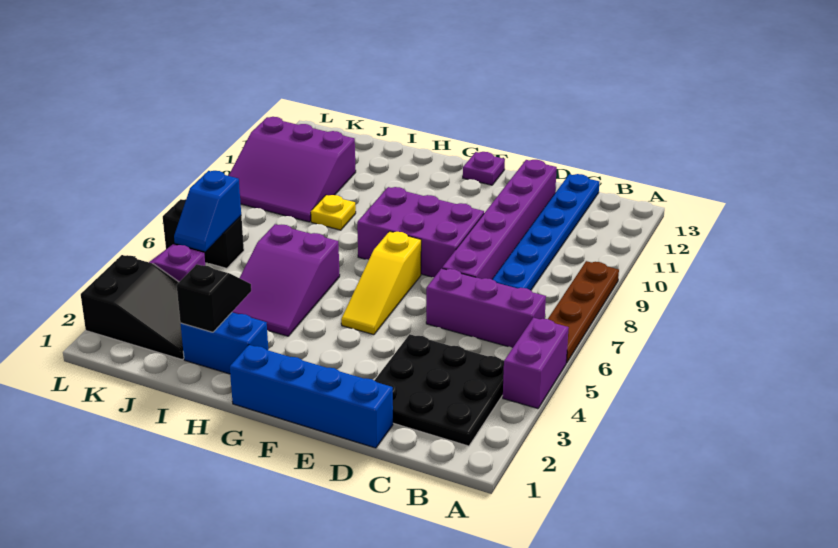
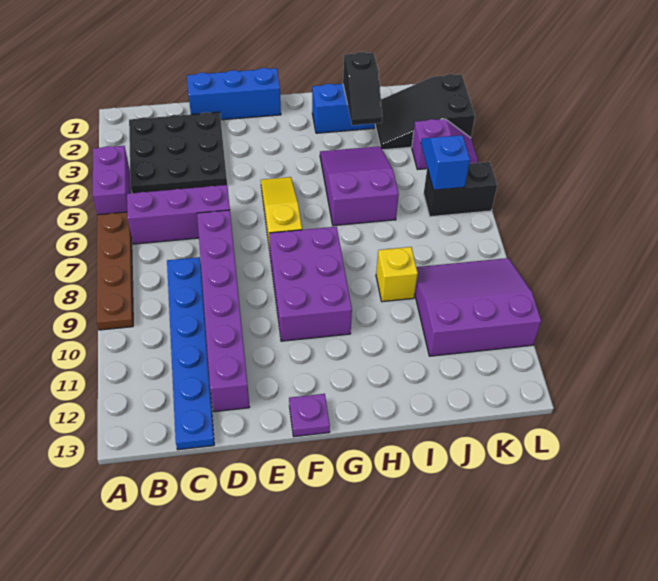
blue 1x4 brick [230,345,393,448] -> blue 1x3 brick [187,68,281,120]
purple 2x3 brick [357,187,484,277] -> purple 2x3 brick turned to [269,227,352,341]
yellow 1x1 plate [311,195,356,230] -> yellow 1x1 brick [376,247,418,302]

